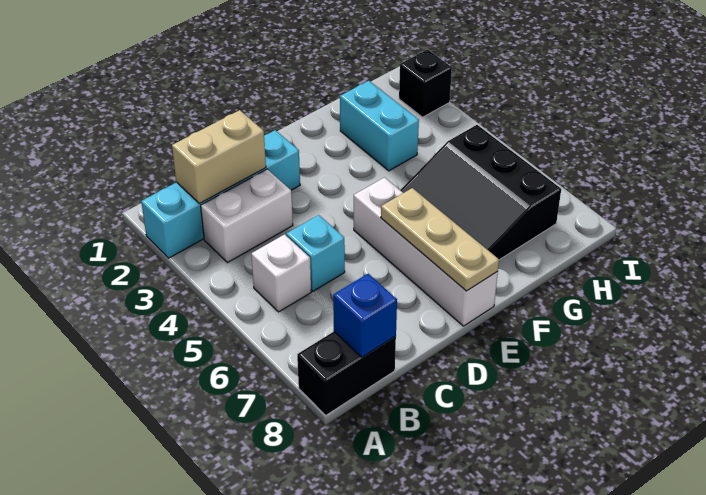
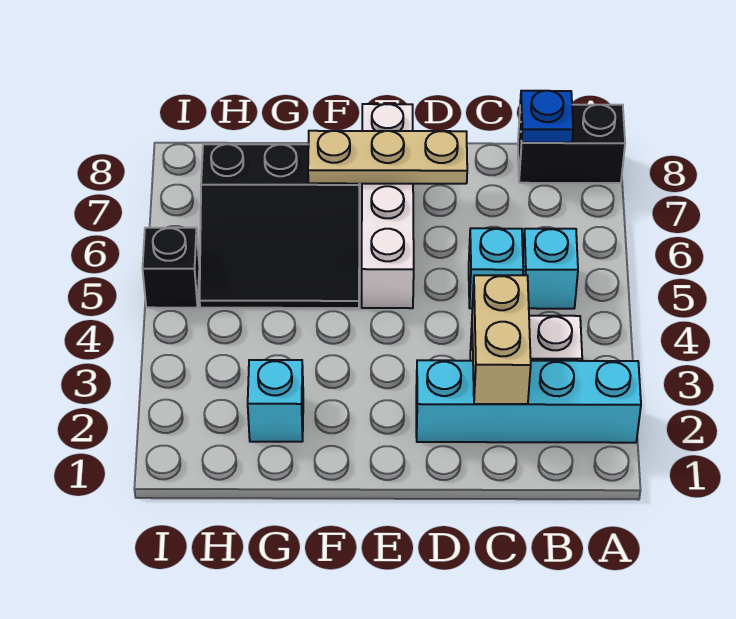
tan 1x2 brick [172,110,266,203] -> tan 1x2 brick turned to [472,275,531,404]
white 1x1 brick [251,234,311,312] -> cyan 1x1 brick [523,229,578,309]
blue 1x1 brick [333,274,397,357] -> blue 1x1 plate [520,91,573,143]
tan 1x3 plate [381,188,499,291] -> tan 1x3 plate turned to [308,131,467,184]
black 3x3 slope [400,125,561,260] -> black 3x3 slope turned to [200,144,360,308]
cyan 1x2 brick [340,81,419,171] -> cyan 1x1 brick [248,360,303,442]
black 1x1 brick [399,50,452,117] -> black 1x1 brick moved to [142,228,199,308]

